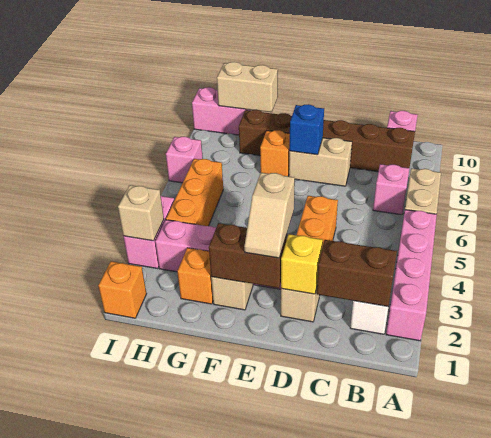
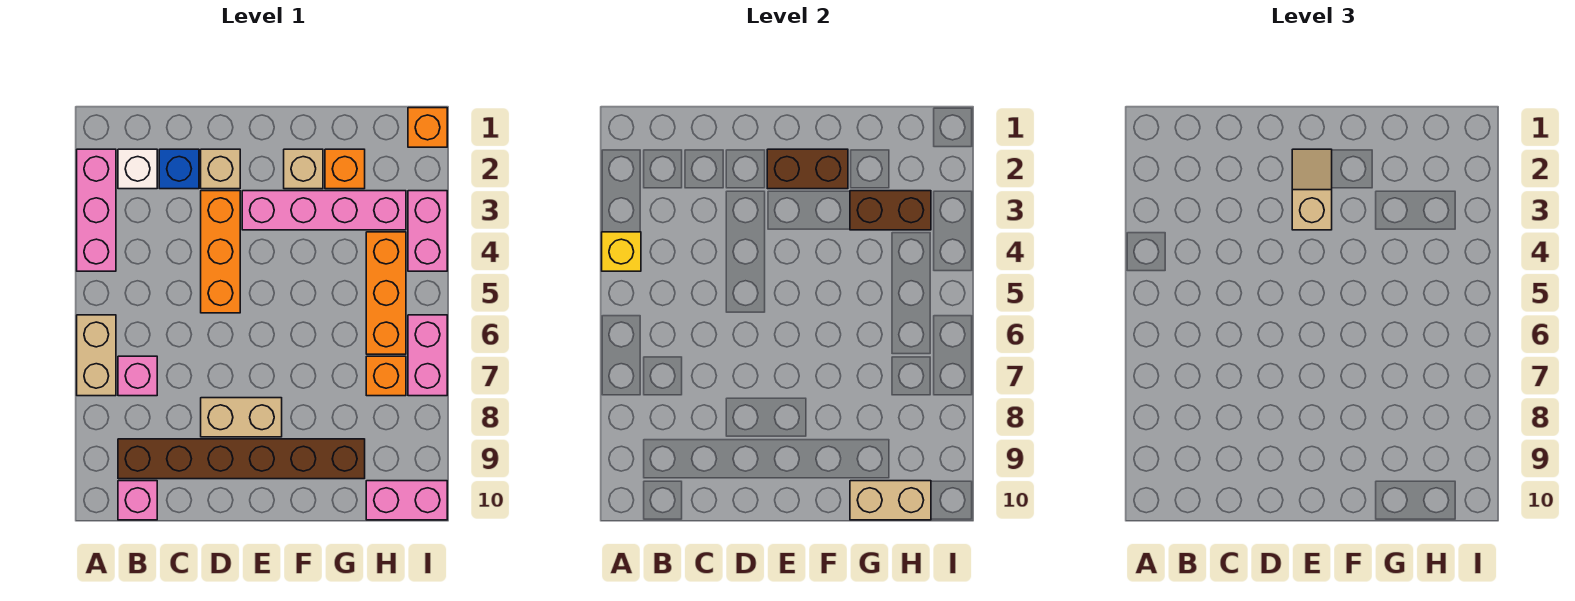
pink 1x4 brick [386,210,437,341] -> pink 1x3 brick [77,149,116,271]
brown 1x2 brick [317,240,397,307] -> brown 1x2 brick moved to [850,191,931,230]
yellow 1x1 brick [281,234,323,294] -> yellow 1x1 brick moved to [602,232,641,271]
blue 1x1 brick [289,104,324,155] -> blue 1x1 brick moved to [159,149,199,189]
orange 1x1 brick [260,130,290,176] -> orange 1x1 brick moved to [366,356,406,396]
tan 1x1 brick [118,185,164,241] -> none
pink 1x1 brick [166,137,203,183] -> pink 1x2 brick [408,315,447,396]

